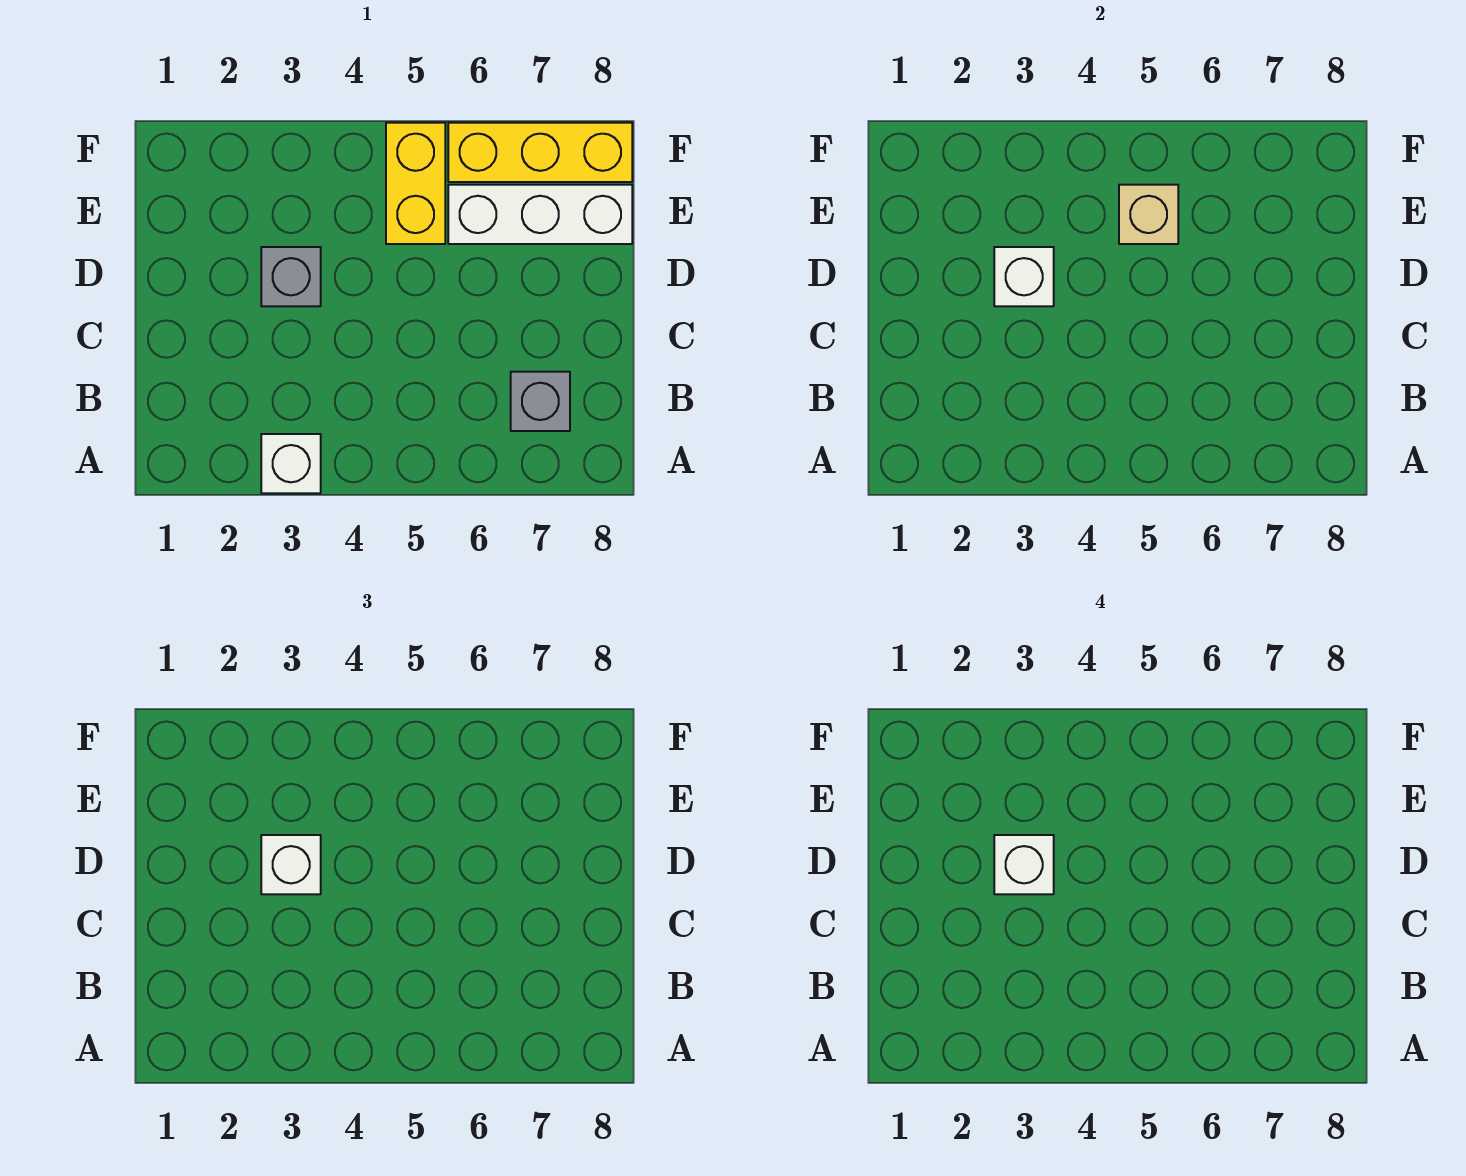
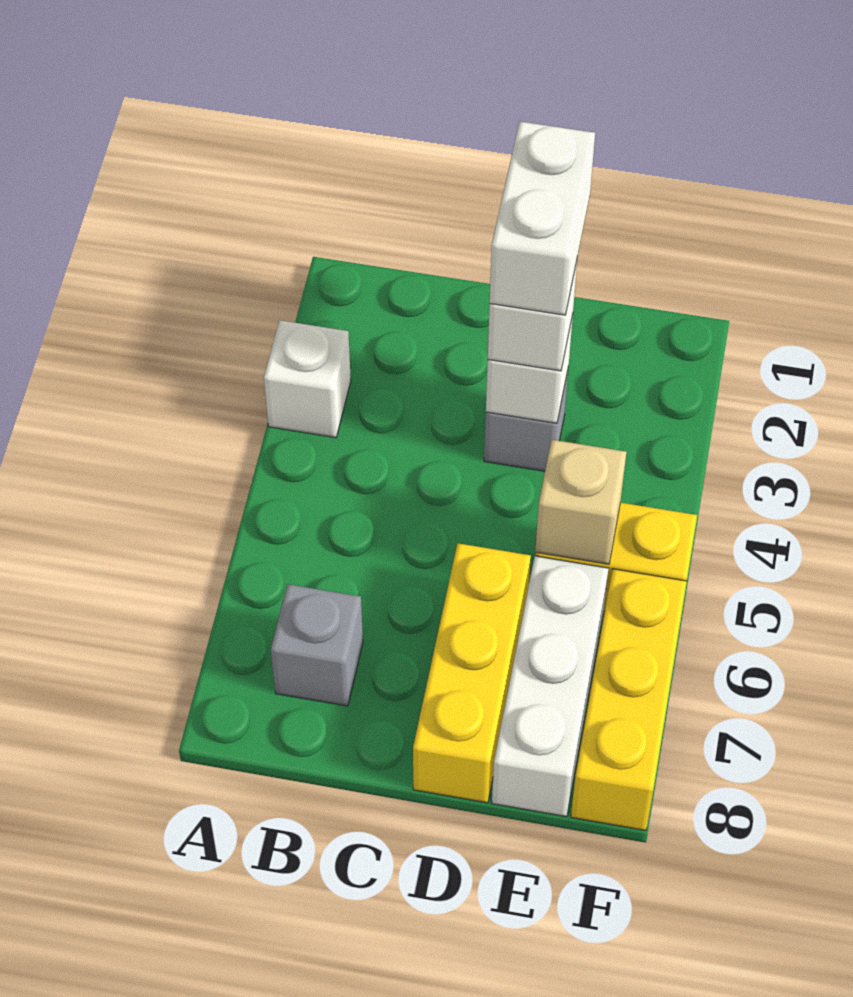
white 1x1 brick [994,835,1054,894] -> white 1x2 brick [490,122,595,315]
none -> yellow 1x3 brick [413,543,531,803]

